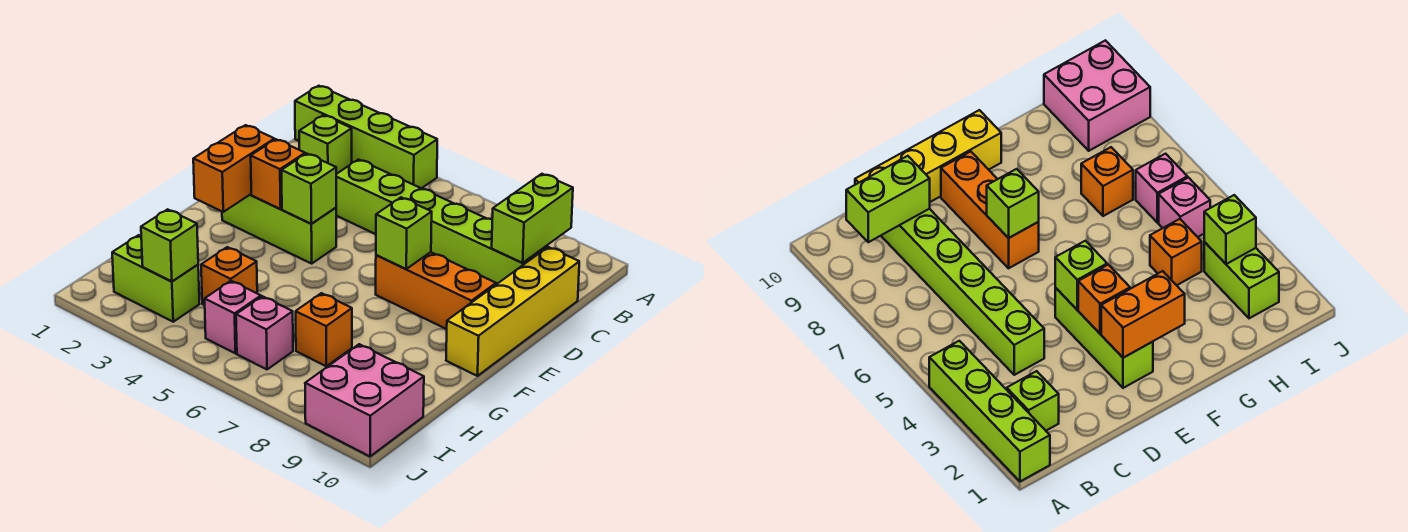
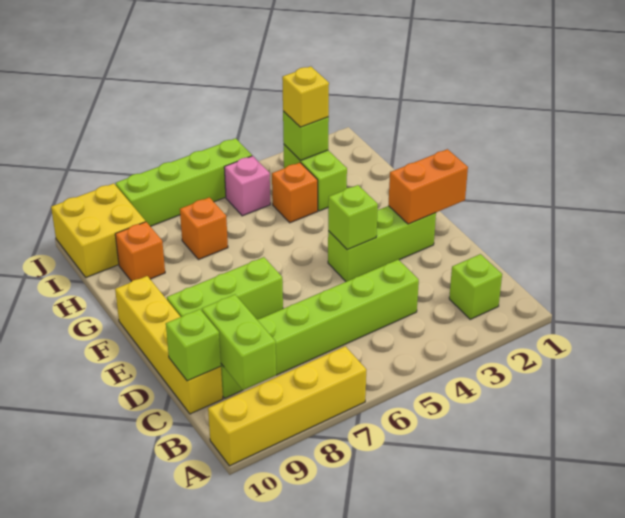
lime 1x4 brick [295,86,437,188] -> lime 1x4 brick moved to [115,138,252,226]
none -> yellow 1x4 brick [208,346,366,466]
orange 1x2 brick [193,125,274,212] -> orange 1x2 brick turned to [388,149,468,224]
orange 1x1 brick [251,139,305,209] -> orange 1x1 brick moved to [115,222,165,281]
orange 1x3 brick [376,252,496,329] -> lime 1x3 brick [167,257,283,319]
lime 1x1 brick [376,197,432,269] -> lime 1x1 brick moved to [166,309,221,381]
lime 1x2 brick [112,235,199,322] -> lime 1x2 brick turned to [284,145,347,211]
none -> yellow 1x1 brick [282,66,329,127]
pink 1x1 brick [236,296,293,369] -> none
pink 2x2 brick [305,344,424,456] -> yellow 2x2 brick [51,183,146,277]

